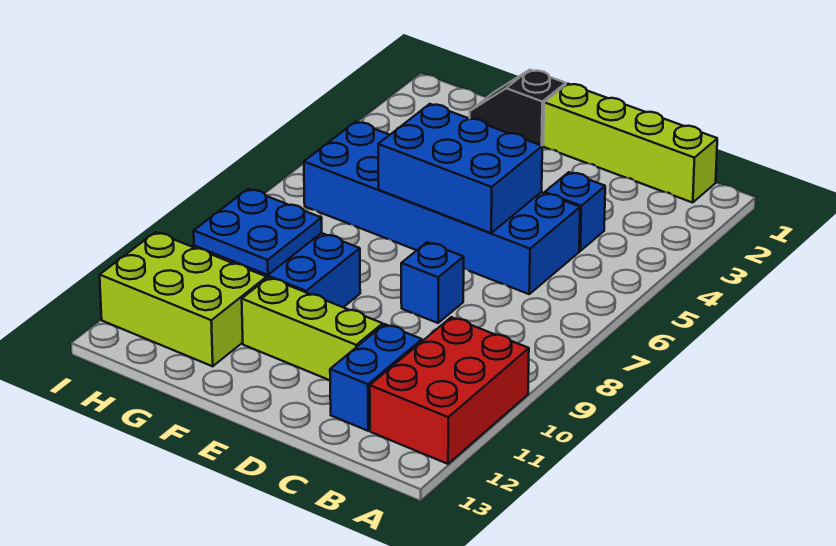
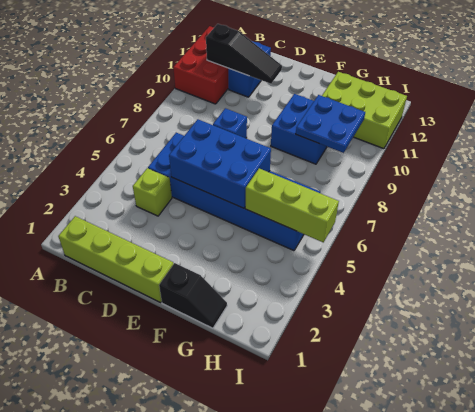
none -> black 1x3 slope [206,24,282,84]
blue 1x1 brick [545,172,605,251] -> lime 1x1 brick [133,168,172,216]
lime 1x3 brick [242,278,383,380] -> lime 1x3 brick moved to [245,168,339,242]

